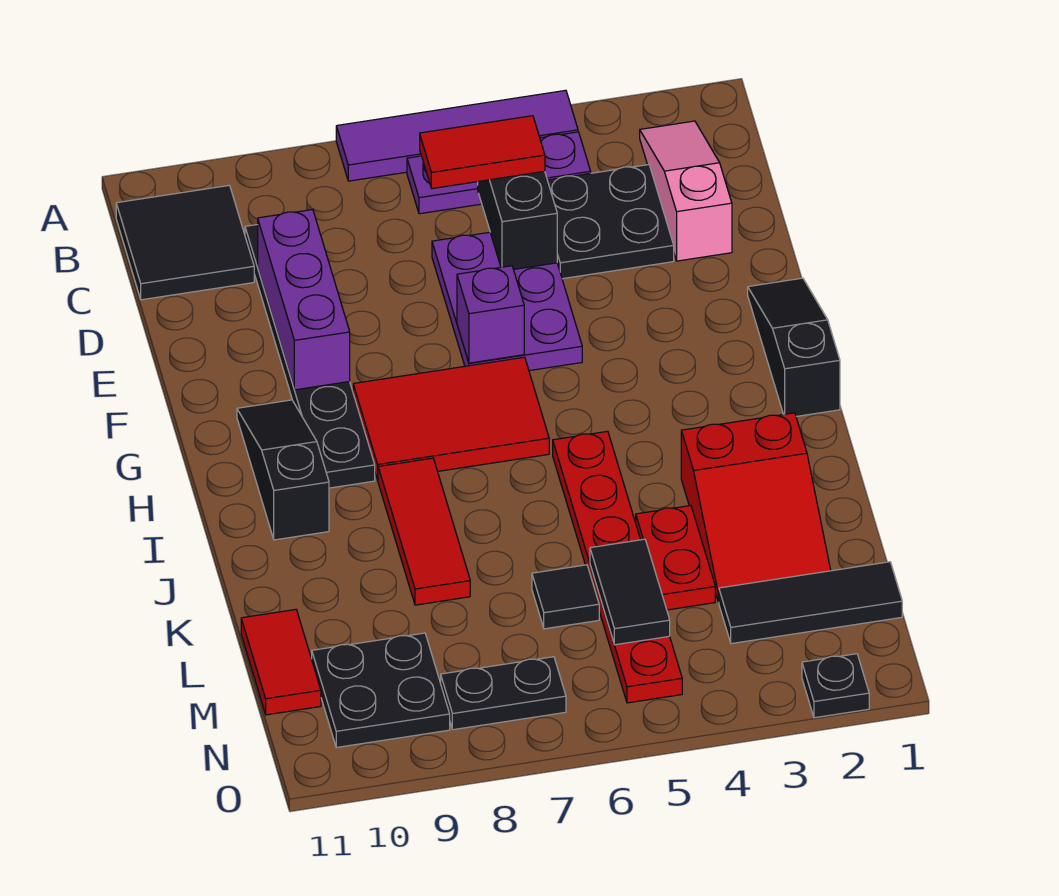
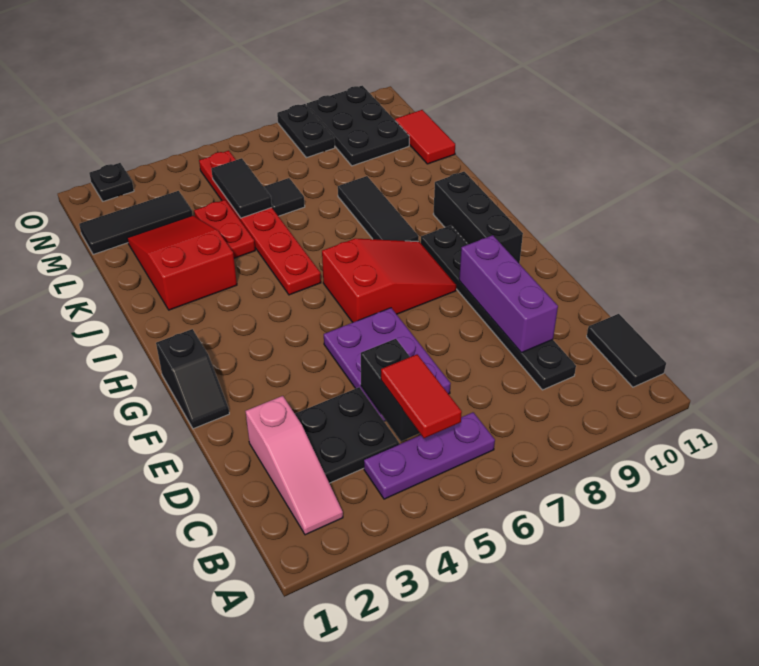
purple 1x4 tile [336,90,578,181] -> none
black 2x2 tile [116,185,254,300] -> black 1x2 tile [587,314,666,387]
red 1x2 tile [420,116,545,189] -> red 1x2 tile turned to [381,354,462,438]
black 1x3 slope [748,278,840,416] -> black 1x2 slope [156,329,229,429]
purple 1x1 brick [457,266,524,363] -> none
red 2x3 tile [353,357,549,480] -> red 2x3 slope [322,238,456,322]
black 1x3 slope [237,400,329,540] -> black 1x3 brick [433,172,523,264]
red 1x3 tile [378,458,470,605] -> black 1x3 tile [338,176,419,242]
black 2x2 plate [312,633,450,747] -> black 2x3 plate [307,86,409,166]
black 1x2 plate [441,657,566,730] -> black 1x2 plate turned to [277,104,335,158]

